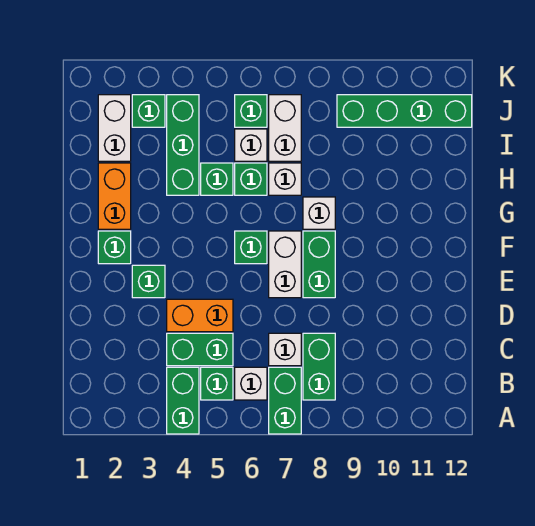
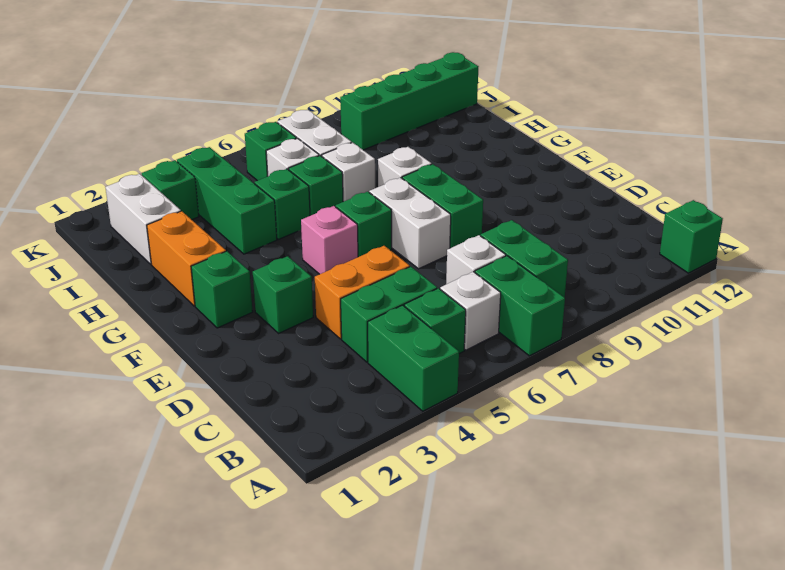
none -> green 1x1 brick [660,200,723,273]
none -> pink 1x1 brick [301,206,358,274]

